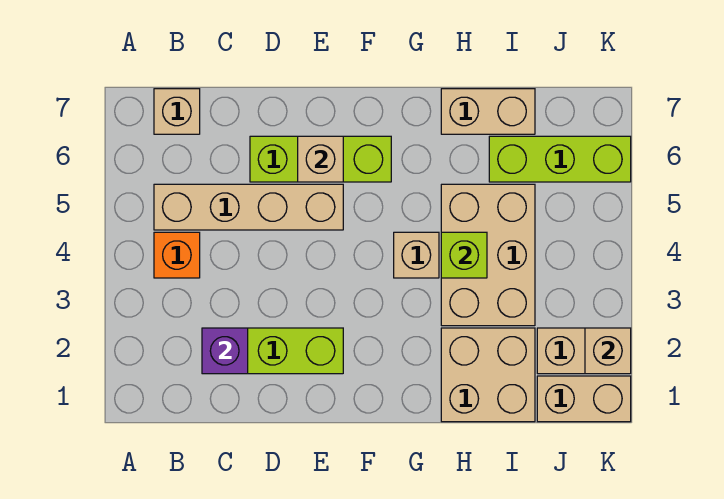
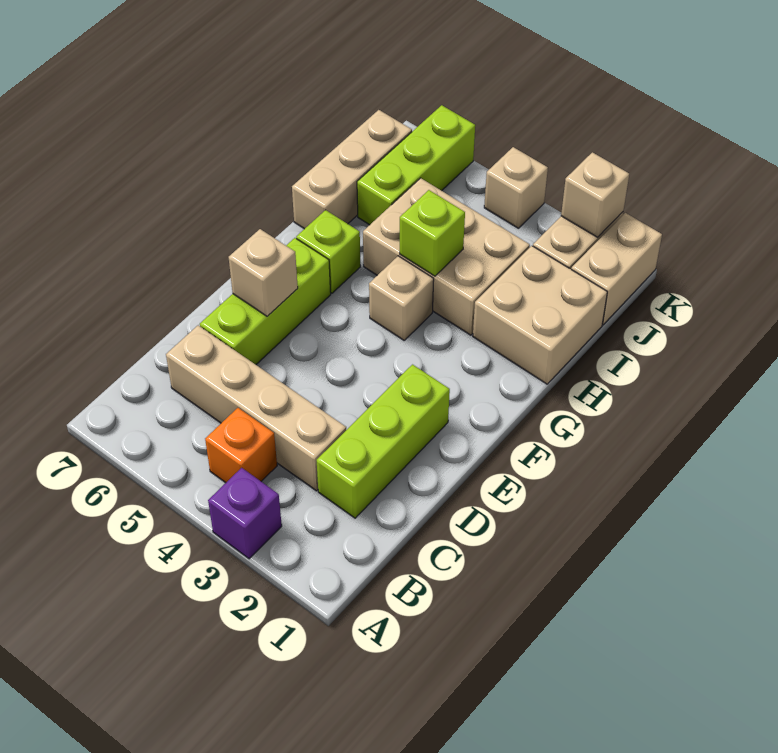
tan 1x4 brick [154,184,343,230] -> tan 1x4 brick turned to [166,325,346,491]
tan 1x1 brick [154,89,200,134] -> tan 1x1 brick moved to [484,147,548,228]
purple 1x1 brick [202,328,248,374] -> purple 1x1 brick moved to [208,468,282,559]
none -> lime 1x1 brick [296,210,360,293]
tan 1x2 brick [441,89,535,134] -> tan 1x3 brick [292,110,412,229]

